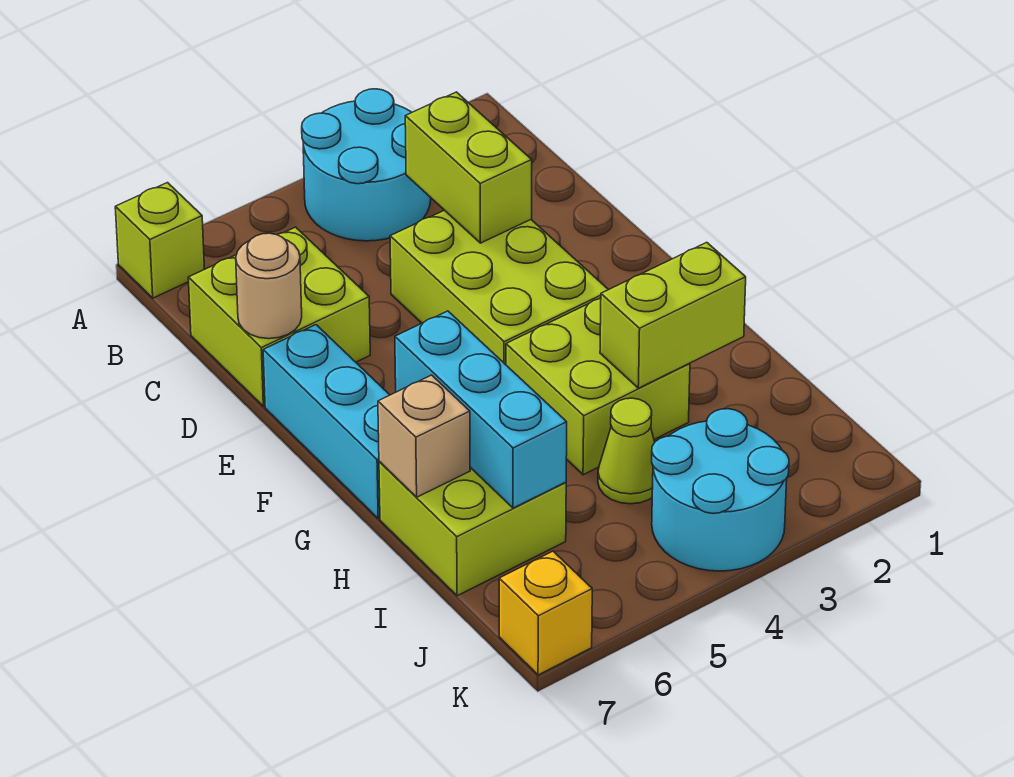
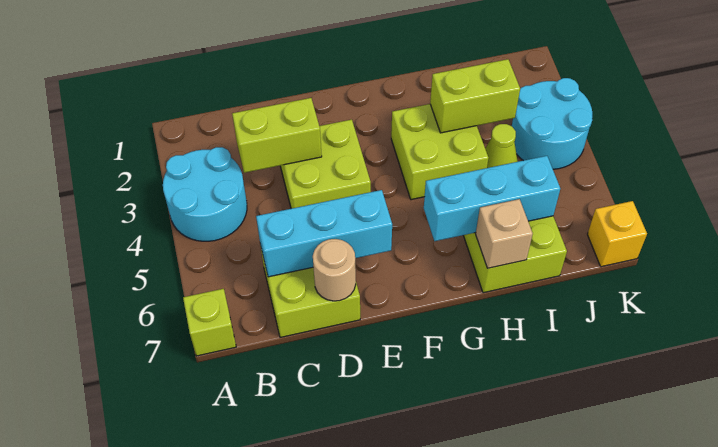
lime 2x3 brick [390,210,608,365] -> lime 2x2 brick [280,120,371,209]
cyan 1x3 brick [263,325,389,519] -> cyan 1x3 brick moved to [256,190,392,277]
lime 1x2 brick [600,242,746,388] -> lime 1x2 brick turned to [430,59,520,133]

